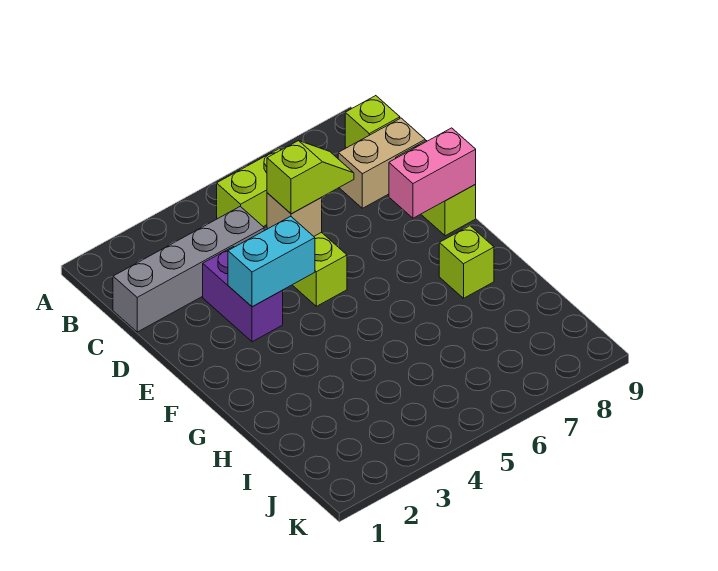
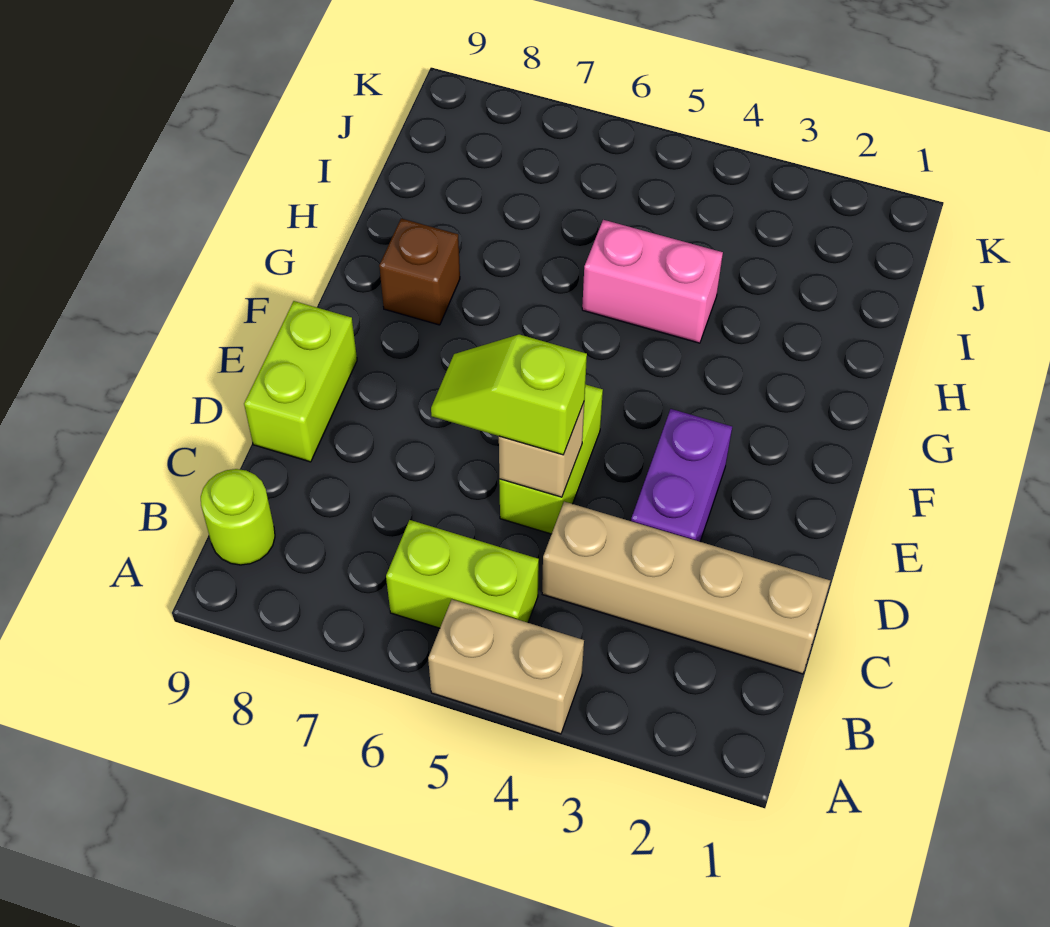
lime 1x1 brick [345,96,400,148] -> lime 1x1 round brick [201,469,275,565]
grey 1x4 brick [113,206,264,332] -> tan 1x4 brick [542,502,830,674]
tan 1x2 brick [338,118,425,208] -> tan 1x2 brick moved to [428,600,584,734]
cyan 1x2 brick [228,216,315,307] -> none
pink 1x2 brick [389,128,476,218] -> pink 1x2 brick moved to [582,220,723,343]
lime 1x1 brick [439,226,494,298] -> brown 1x1 brick [379,219,460,325]

